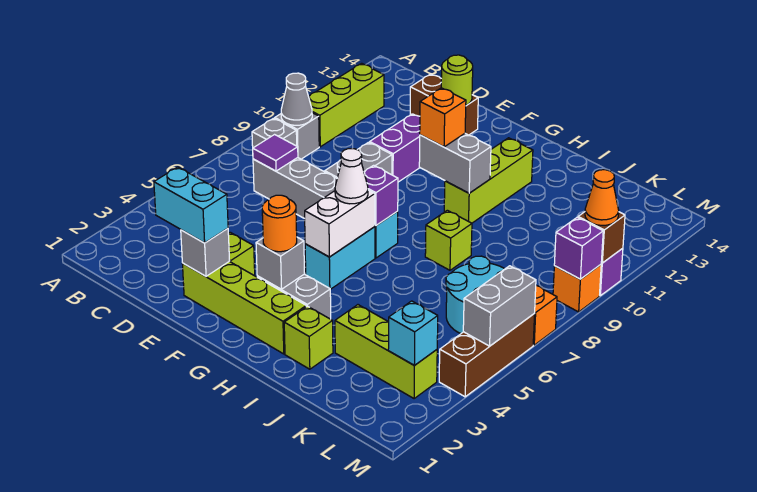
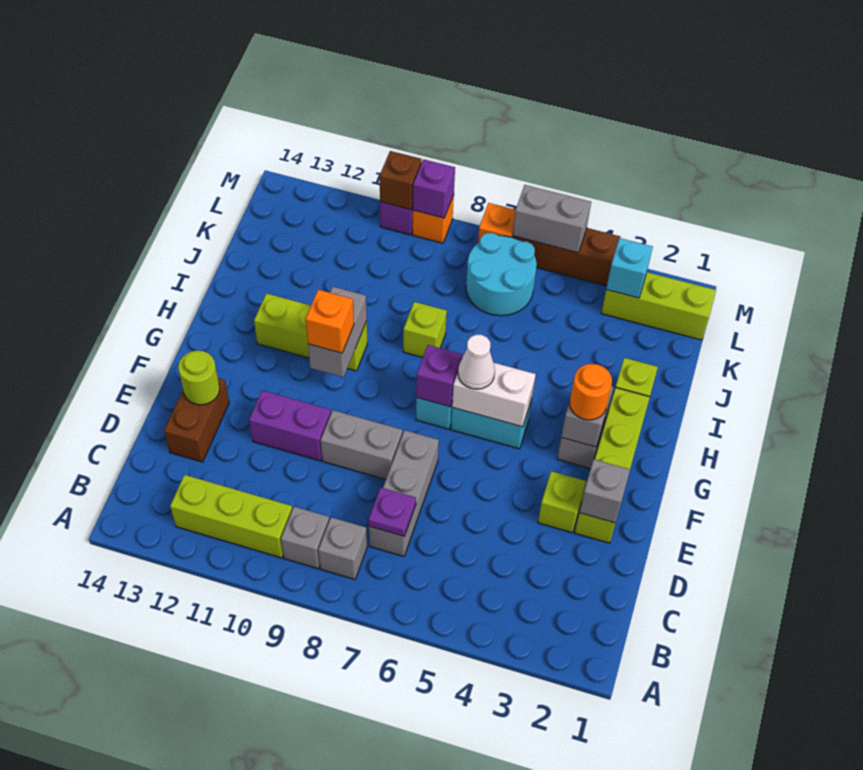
grey 1x1 cone [281,73,312,125] -> none
purple 1x1 tile [253,135,298,171] -> purple 1x1 plate [368,487,416,537]
cyan 1x2 brick [154,167,228,243] -> none
lime 1x3 brick [335,305,437,399] -> lime 1x3 brick turned to [601,272,716,340]
orange 1x1 cone [585,170,619,225] -> none

